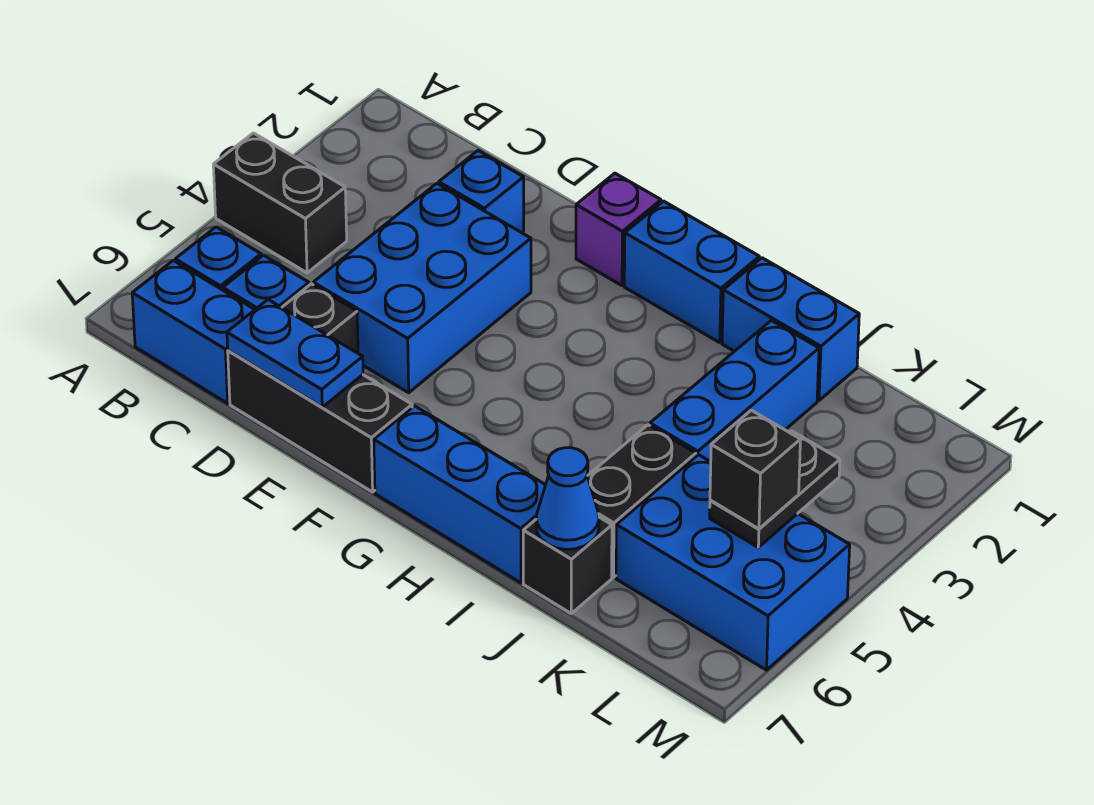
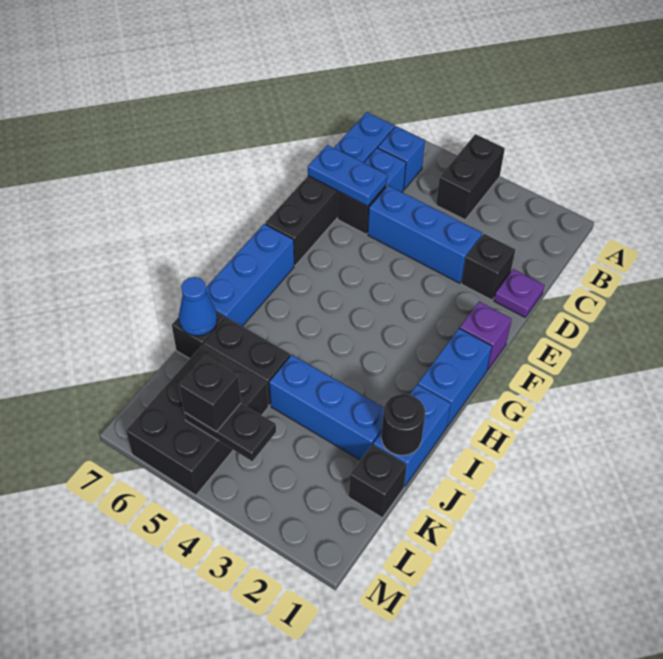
none -> purple 1x1 plate [494,269,544,317]
blue 1x1 brick [439,151,524,233] -> black 1x1 brick [462,234,515,300]
blue 2x3 brick [313,184,531,393] -> blue 1x3 brick [368,185,482,283]
blue 1x2 plate [227,300,363,407] -> blue 1x2 plate turned to [308,145,387,206]
none -> black 1x1 round brick [381,394,425,456]
none -> black 1x1 brick [349,444,407,518]
blue 2x3 brick [616,455,850,670] -> black 2x3 brick [126,345,268,495]

